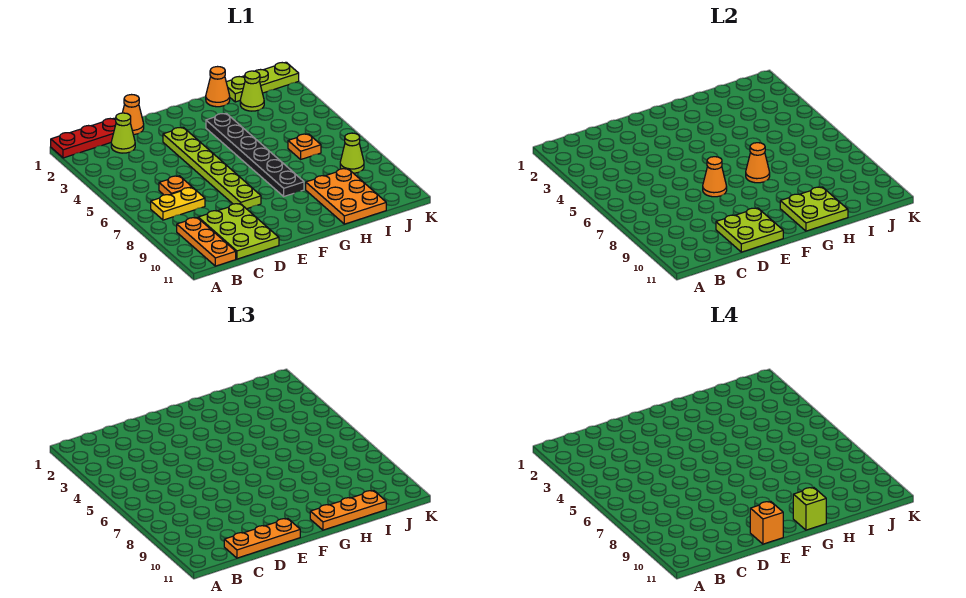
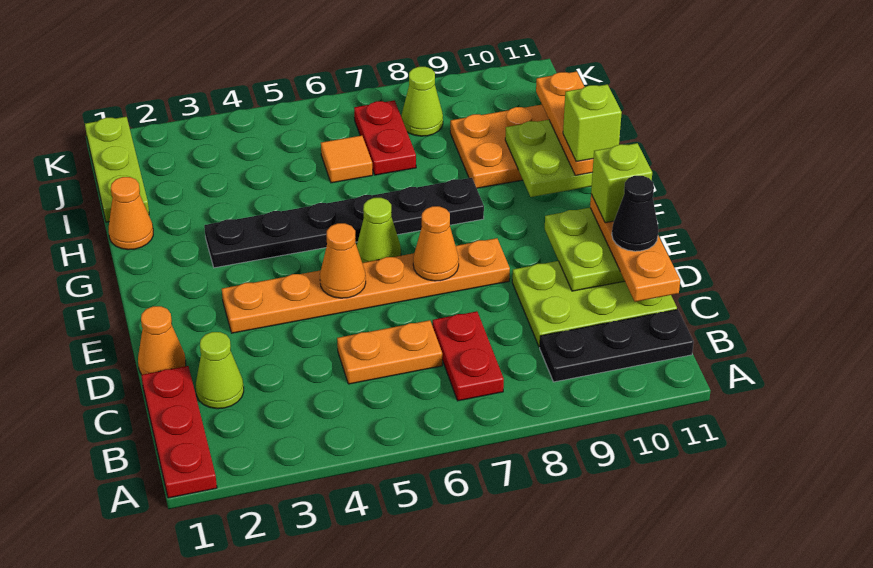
yellow 1x2 plate [151,187,205,220] -> red 1x2 plate [433,311,504,401]
orange 1x3 plate [177,218,236,266] -> black 1x3 plate [540,309,694,382]
orange 1x1 plate [159,176,192,195] -> orange 1x2 plate [337,320,442,384]
none -> black 1x1 cone [612,176,658,251]
lime 1x6 plate [163,127,261,209] -> orange 1x6 plate [222,238,510,333]
orange 1x1 brick [750,502,783,544] -> lime 1x1 brick [591,143,652,223]
orange 1x1 cone [746,143,770,183] -> orange 1x1 cone moved to [320,223,366,298]
lime 1x1 cone [240,71,264,111] -> lime 1x1 cone moved to [357,198,401,263]
orange 1x1 plate [288,134,321,159] -> orange 1x1 tile [321,135,373,183]
none -> red 1x2 plate [354,101,416,175]

